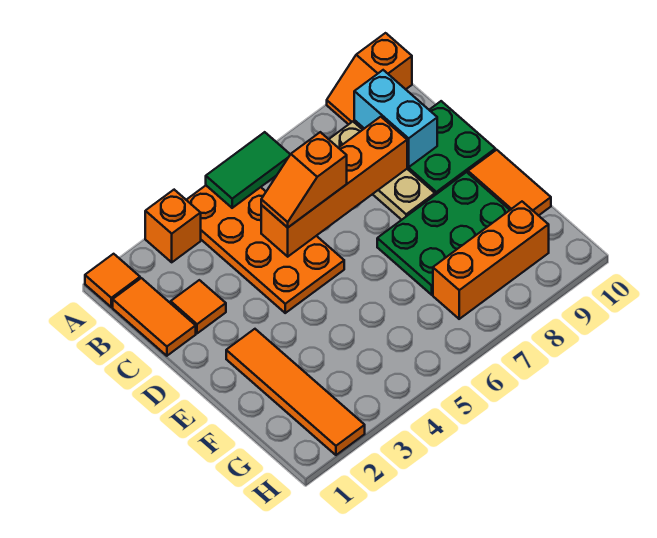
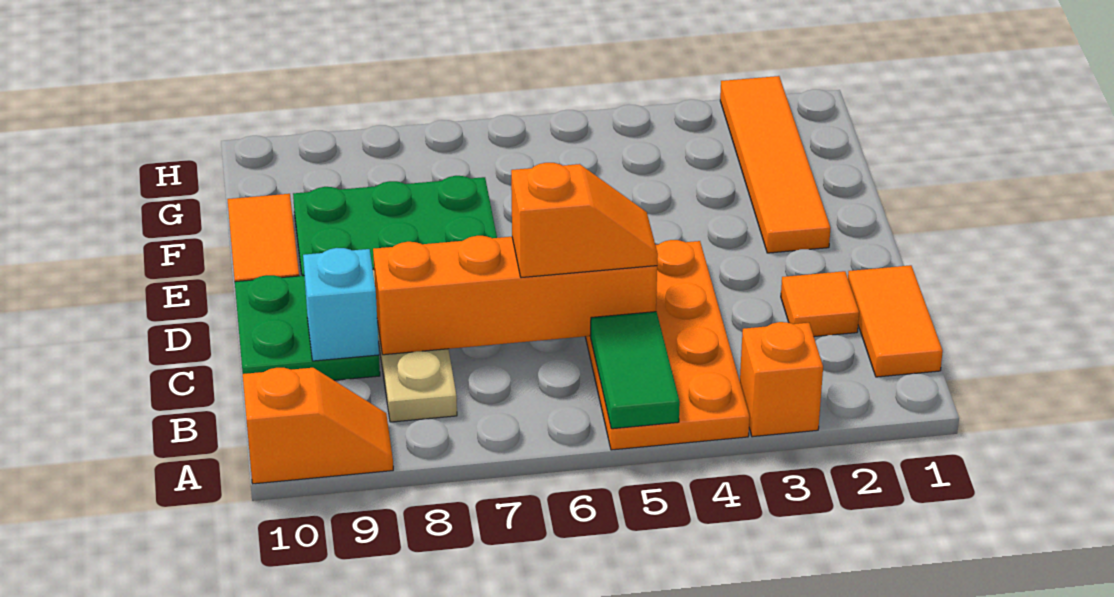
orange 1x1 tile [85,254,140,307] -> none
green 1x2 tile [206,132,290,208] -> green 1x2 tile turned to [591,312,680,429]
cyan 1x2 brick [354,70,437,167] -> cyan 1x1 brick [303,248,379,361]
orange 1x3 brick [433,202,549,319] -> none

